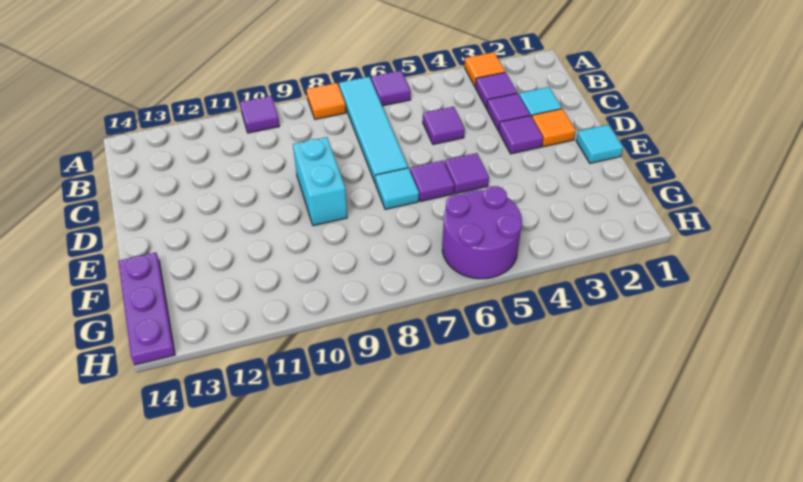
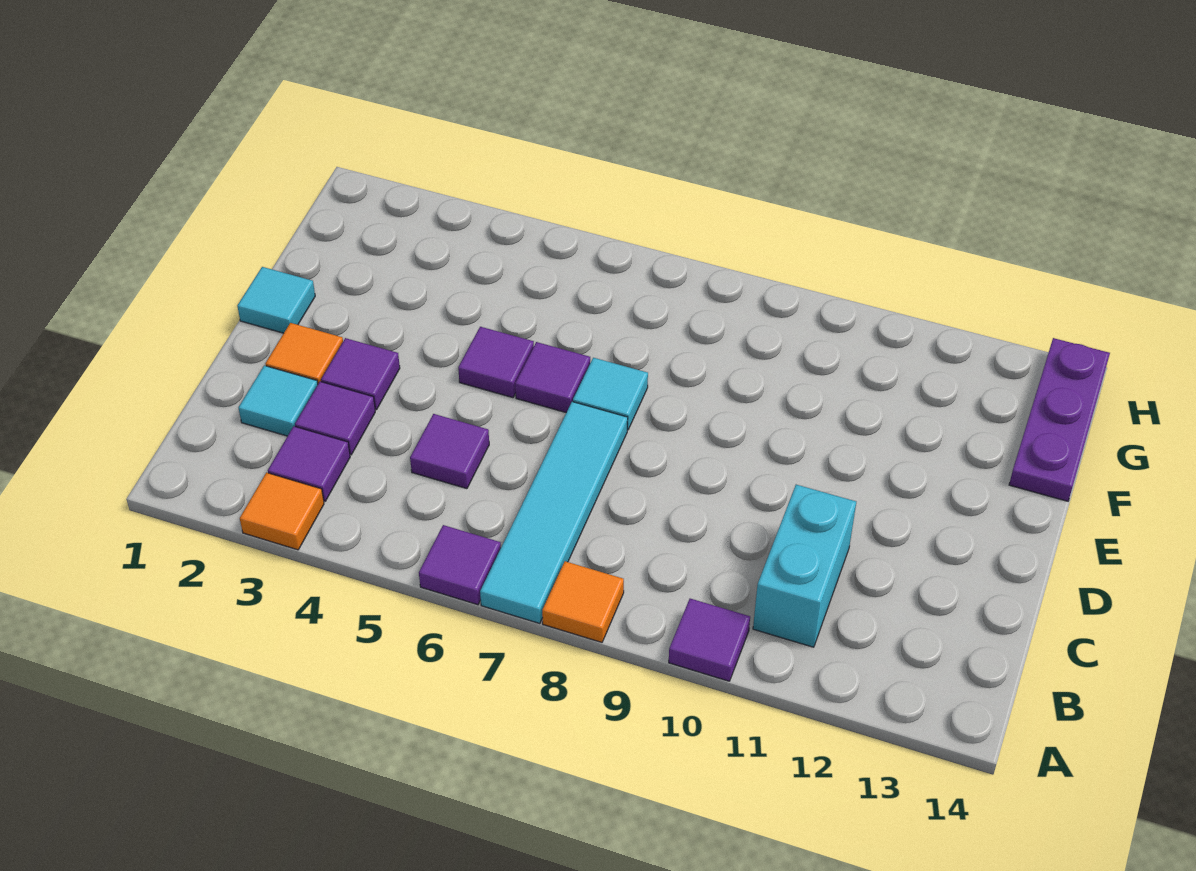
cyan 1x2 brick [293,137,347,226] -> cyan 1x2 brick moved to [753,485,856,647]
purple 2x2 round brick [442,186,522,279] -> none

